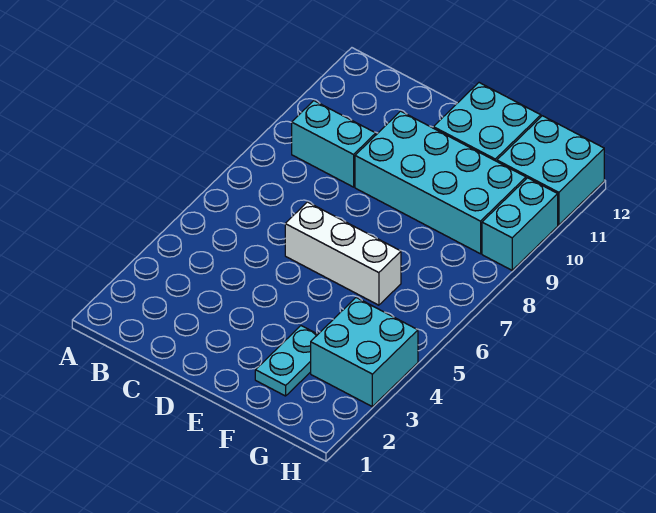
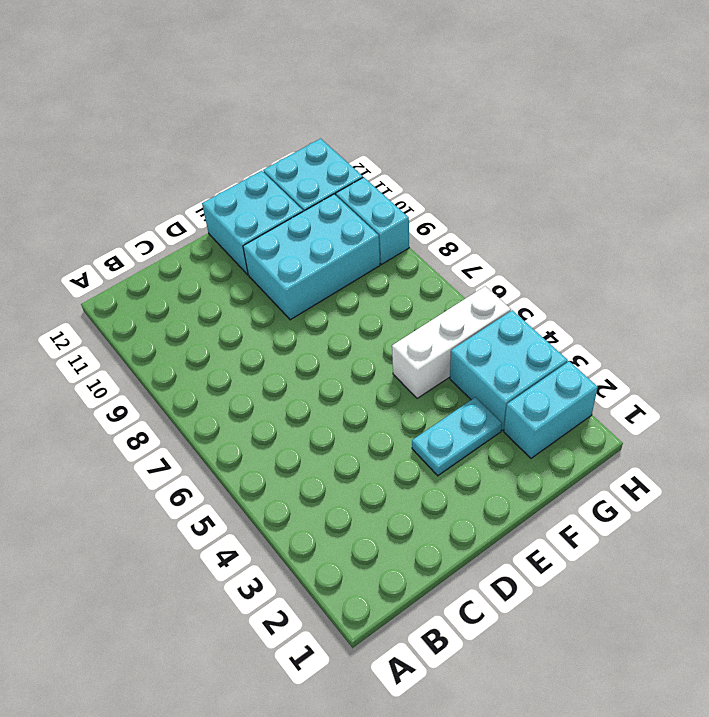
cyan 1x2 brick [292,101,376,187] -> cyan 1x2 brick moved to [504,361,598,458]
white 1x3 brick [285,202,401,305] -> white 1x3 brick moved to [392,286,511,399]
cyan 2x4 brick [355,111,526,254] -> cyan 2x3 brick [243,194,380,320]
cyan 1x2 plate [255,326,318,396] -> cyan 1x2 plate turned to [412,397,502,476]

